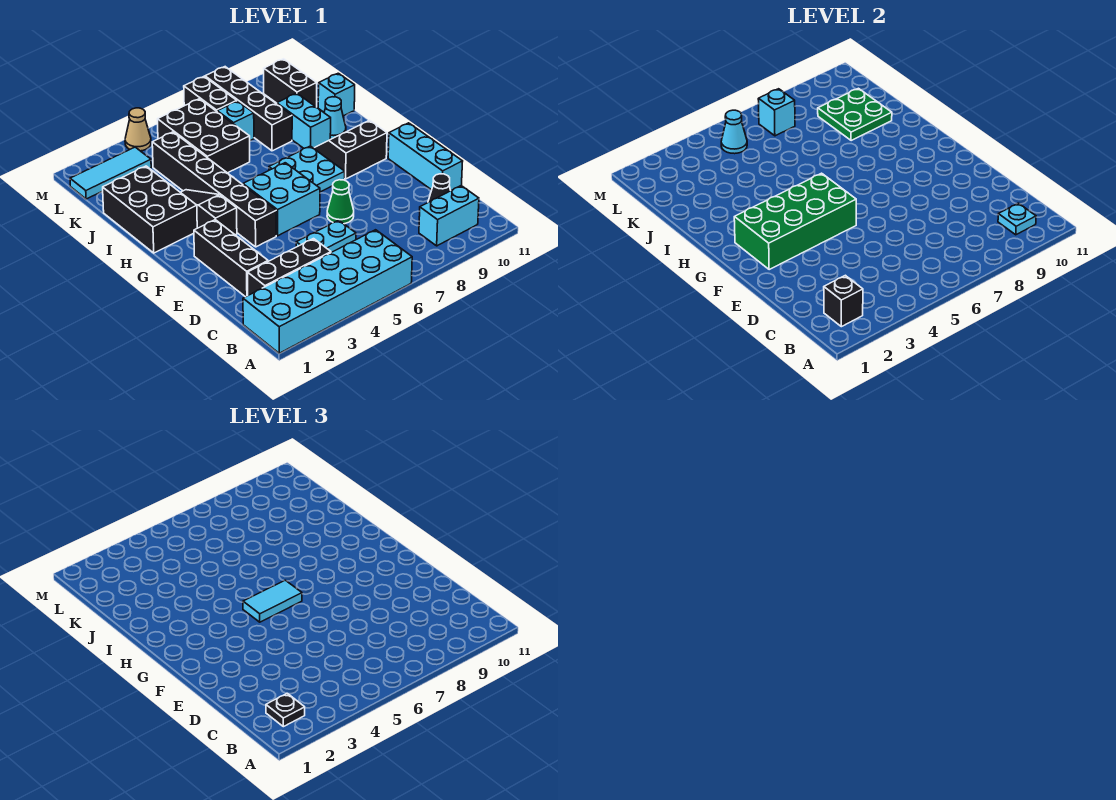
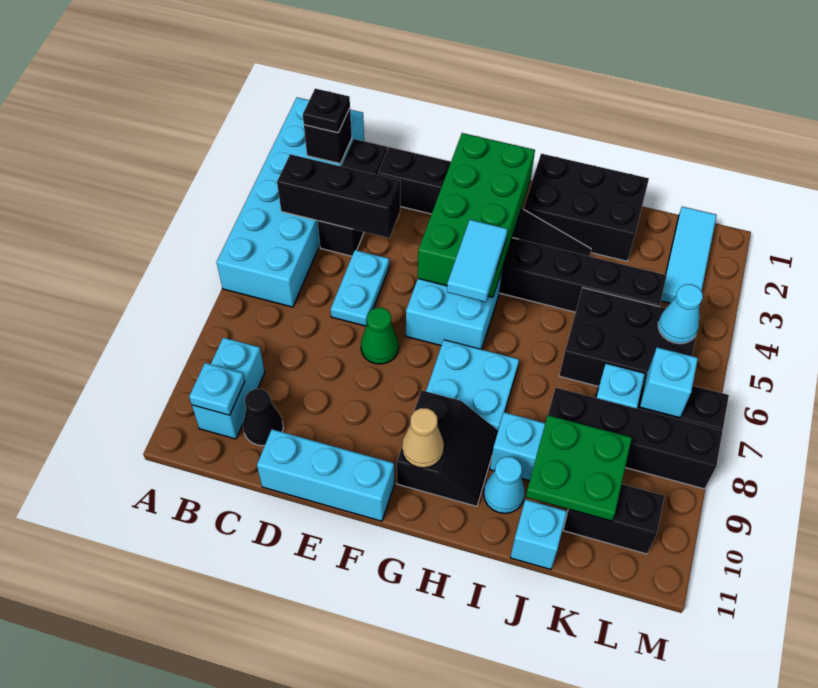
none -> black 1x3 brick [277,154,400,238]
tan 1x1 cone [125,108,151,151] -> tan 1x1 cone moved to [402,408,444,468]

